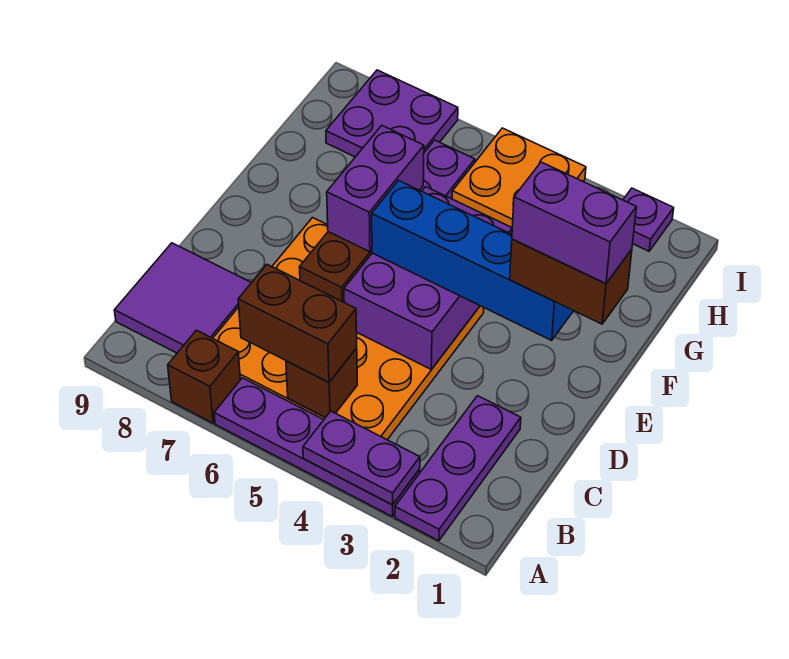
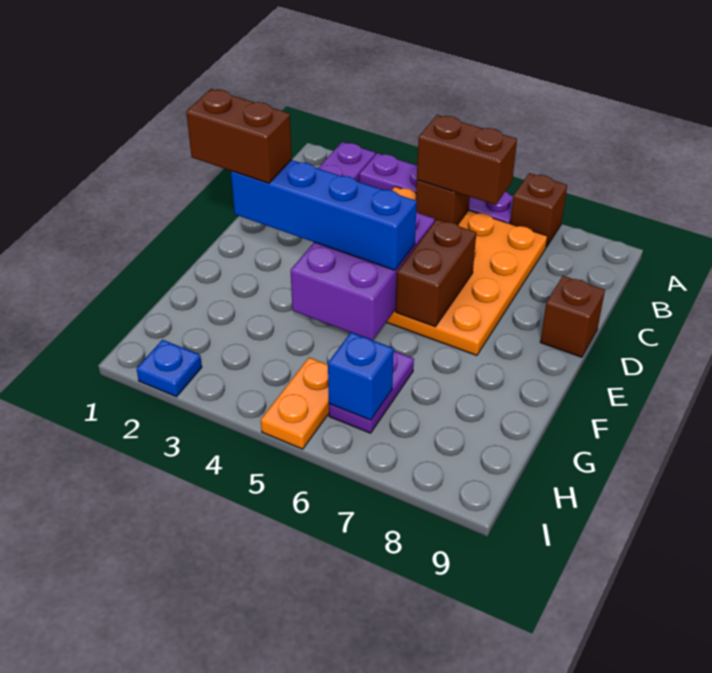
purple 1x2 plate [303,411,420,505] -> none
purple 2x2 tile [114,243,251,353] -> none
none -> brown 1x1 brick [540,276,605,357]
purple 1x2 brick [512,162,636,284] -> none
purple 1x2 brick [327,126,424,252] -> none
orange 2x2 plate [452,128,586,227] -> orange 1x2 plate [261,358,329,449]
none -> blue 1x1 brick [328,332,394,420]
purple 2x2 plate [326,70,458,157] -> none
purple 1x1 plate [623,188,674,251] -> blue 1x1 plate [137,340,202,397]

